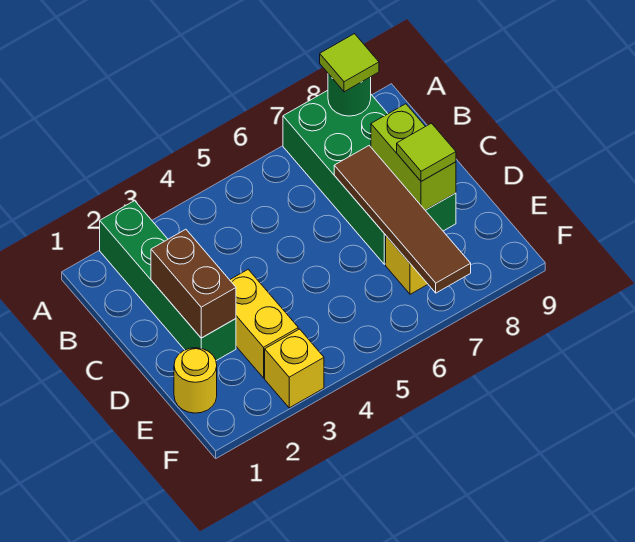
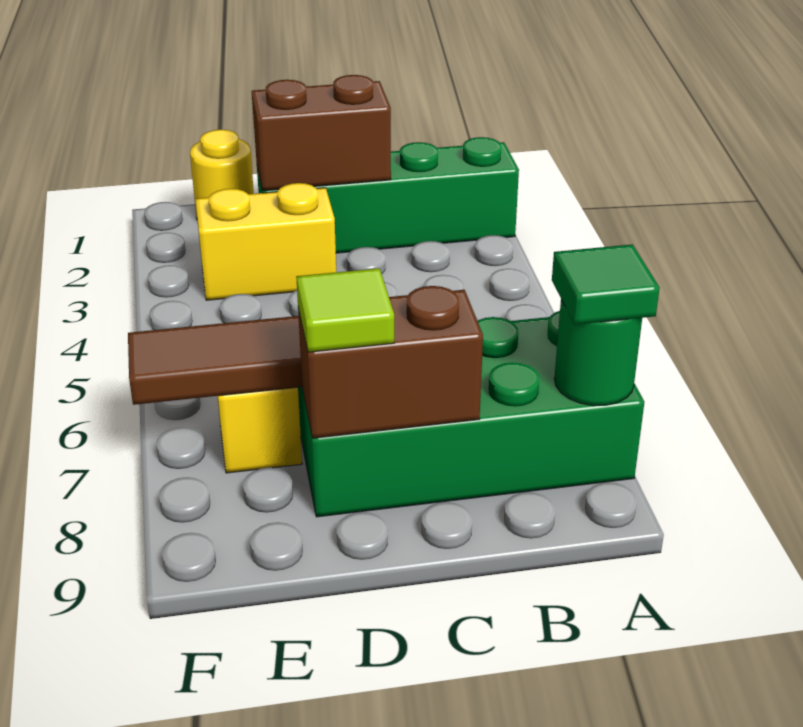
lime 1x1 tile [320,34,379,92] -> green 1x1 tile [552,244,660,325]
lime 1x2 brick [371,104,456,210] -> brown 1x2 brick [298,286,483,438]
yellow 1x1 brick [265,329,324,408] -> none

